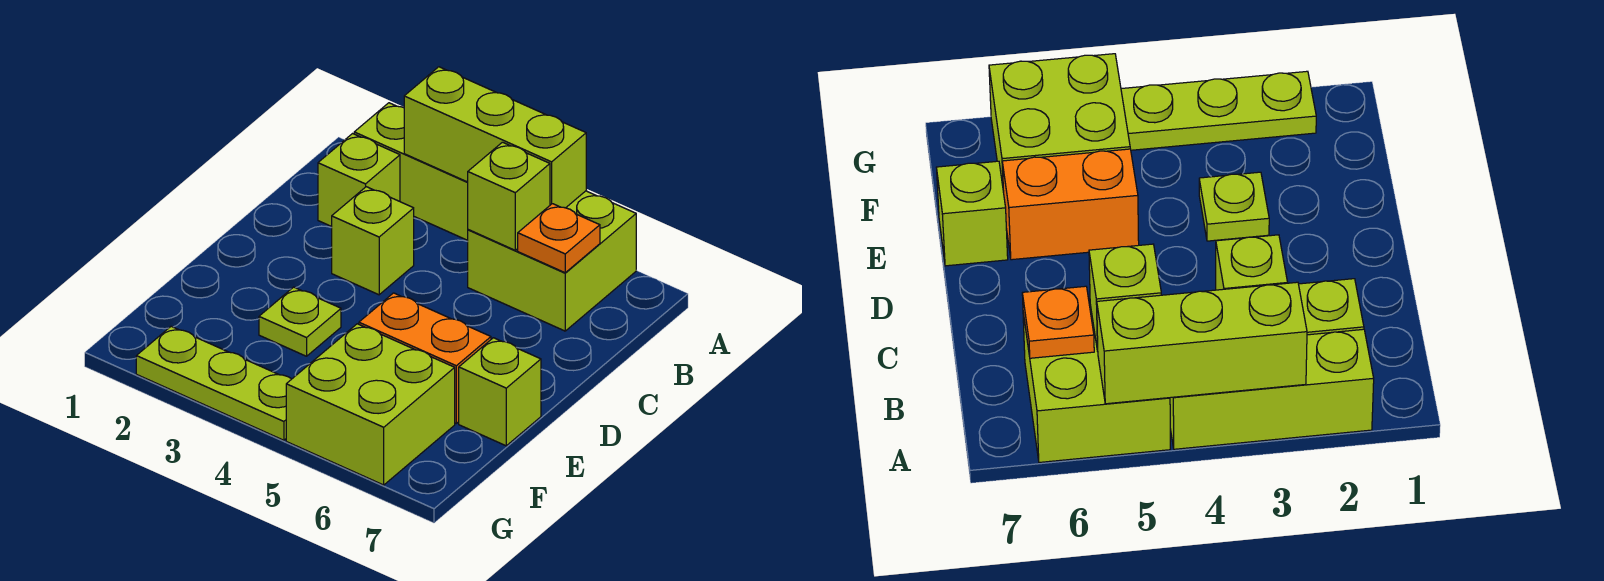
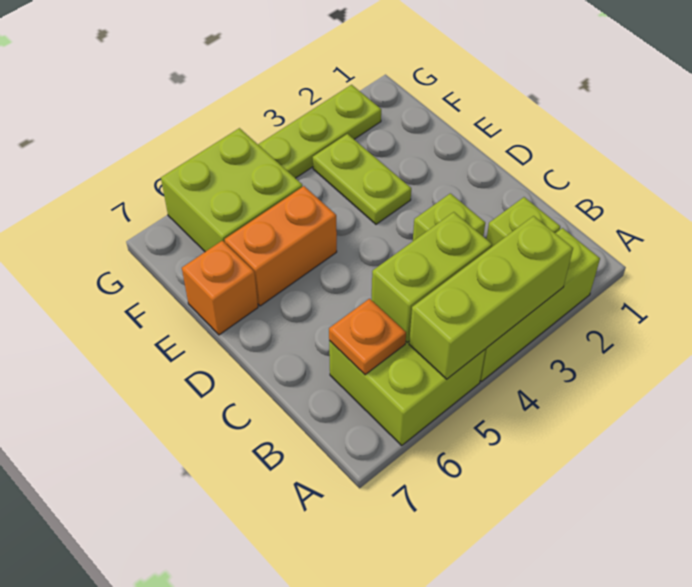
lime 1x1 brick [468,142,550,250] -> lime 1x2 brick [372,212,492,342]
lime 1x1 plate [259,287,341,356] -> lime 1x2 plate [313,134,411,224]
lime 1x1 brick [459,338,541,446] -> orange 1x1 brick [182,241,258,335]

